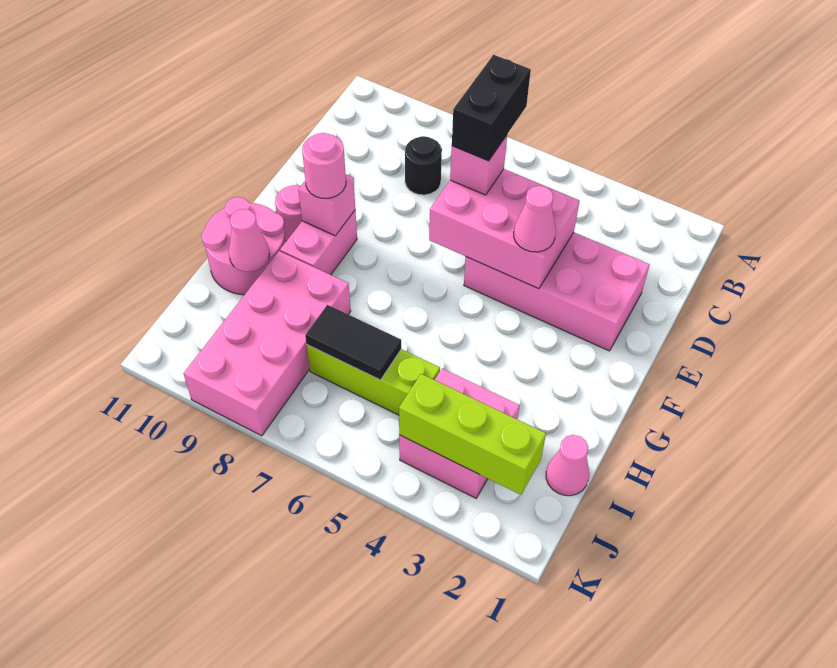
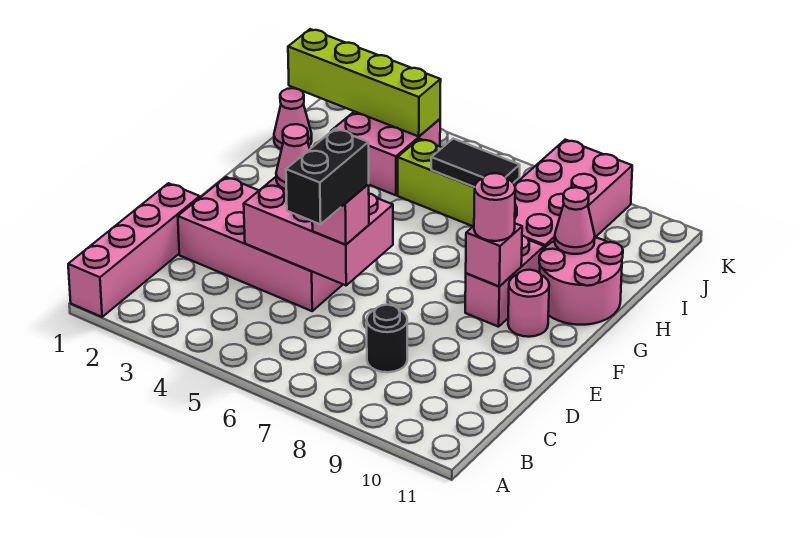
none -> pink 1x4 brick [68,183,200,317]
lime 1x3 brick [399,374,546,495] -> lime 1x4 brick [288,29,441,136]

